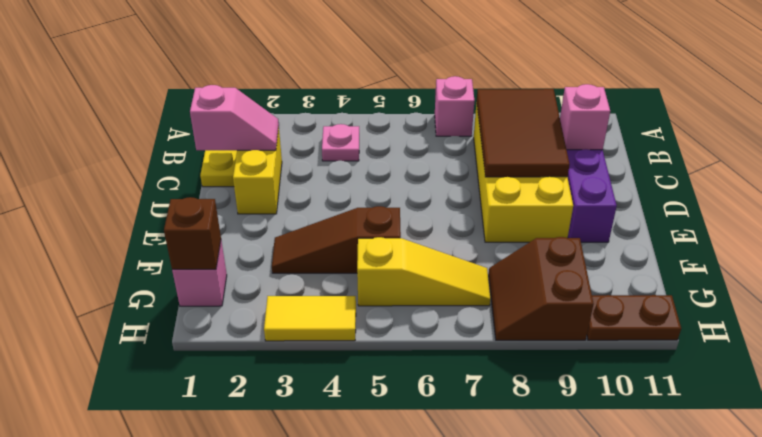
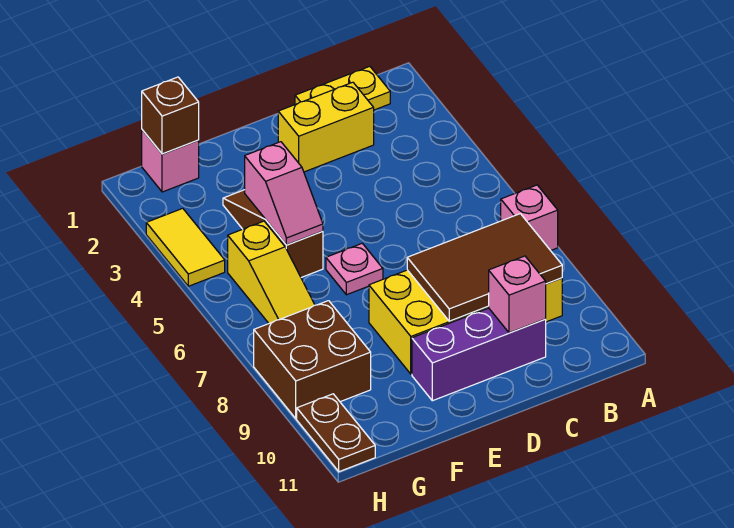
pink 1x1 plate [322,124,359,161] -> pink 1x1 plate moved to [326,243,383,295]
pink 1x2 slope [190,85,279,150] -> pink 1x2 slope moved to [245,142,323,245]
brown 2x2 slope [489,237,594,340] -> brown 2x2 brick [254,301,371,419]

